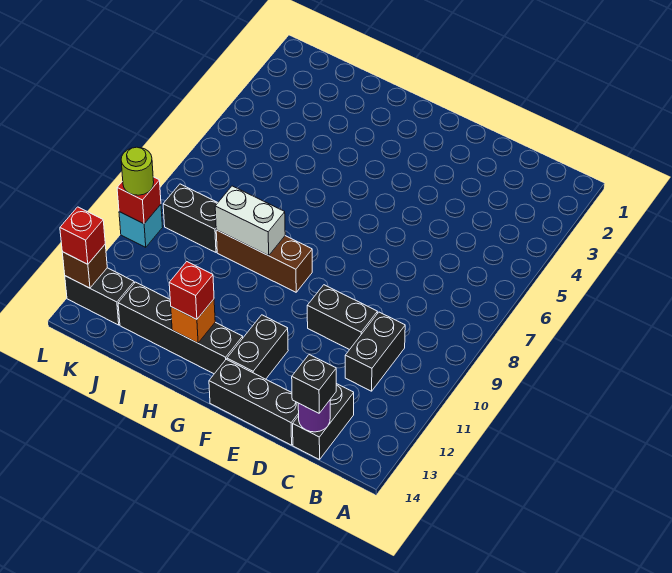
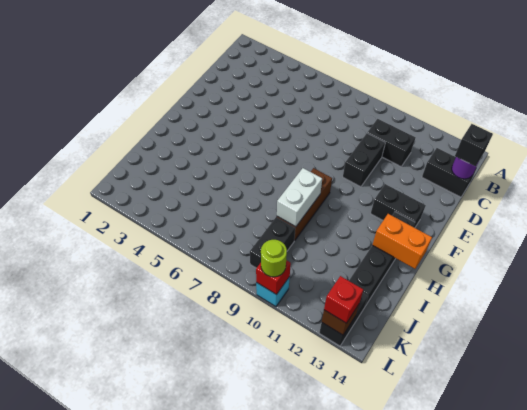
black 1x3 brick [209,359,299,445] -> none
orange 1x1 brick [171,299,215,343] -> orange 1x2 brick [373,214,432,269]
red 1x1 brick [169,262,214,320] -> none

